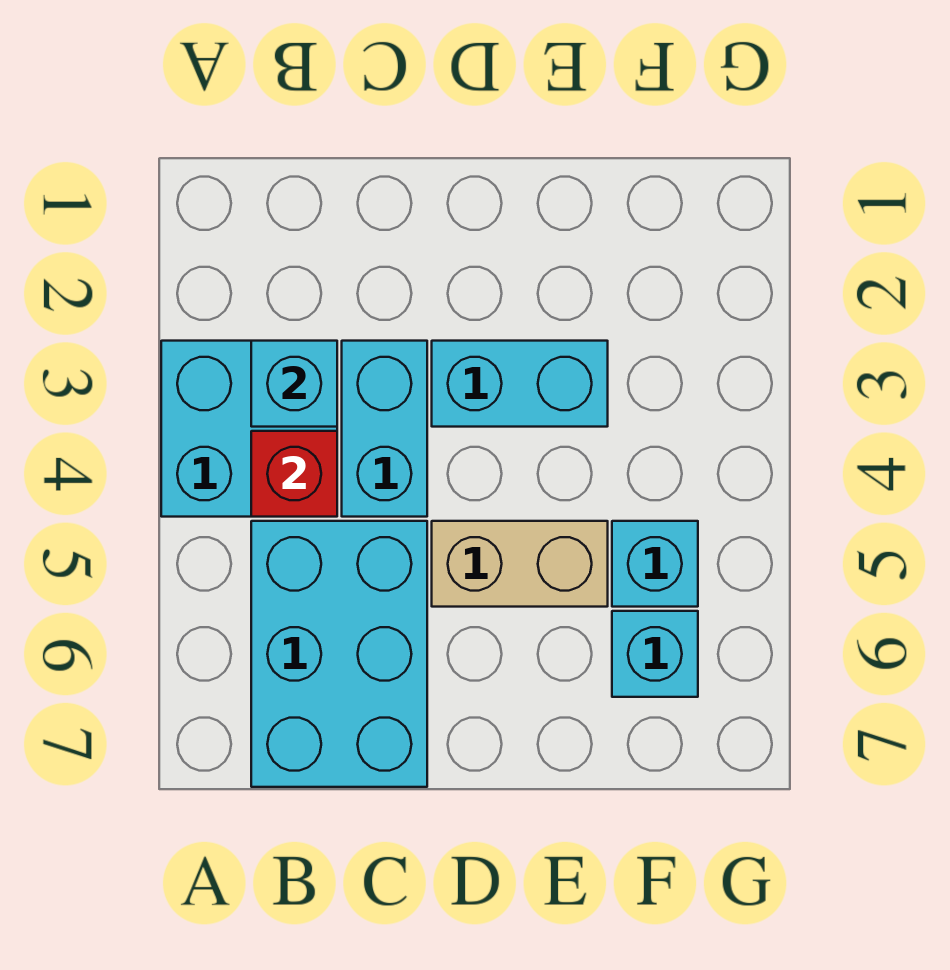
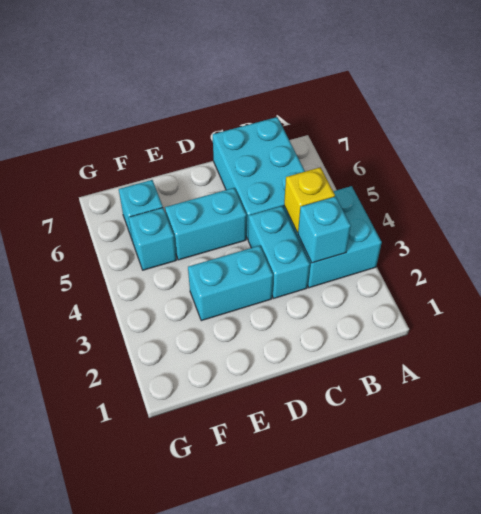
red 1x1 brick [251,431,337,517] -> yellow 1x1 brick [284,167,335,233]
tan 1x2 brick [432,521,608,607] -> cyan 1x2 brick [165,188,246,260]

